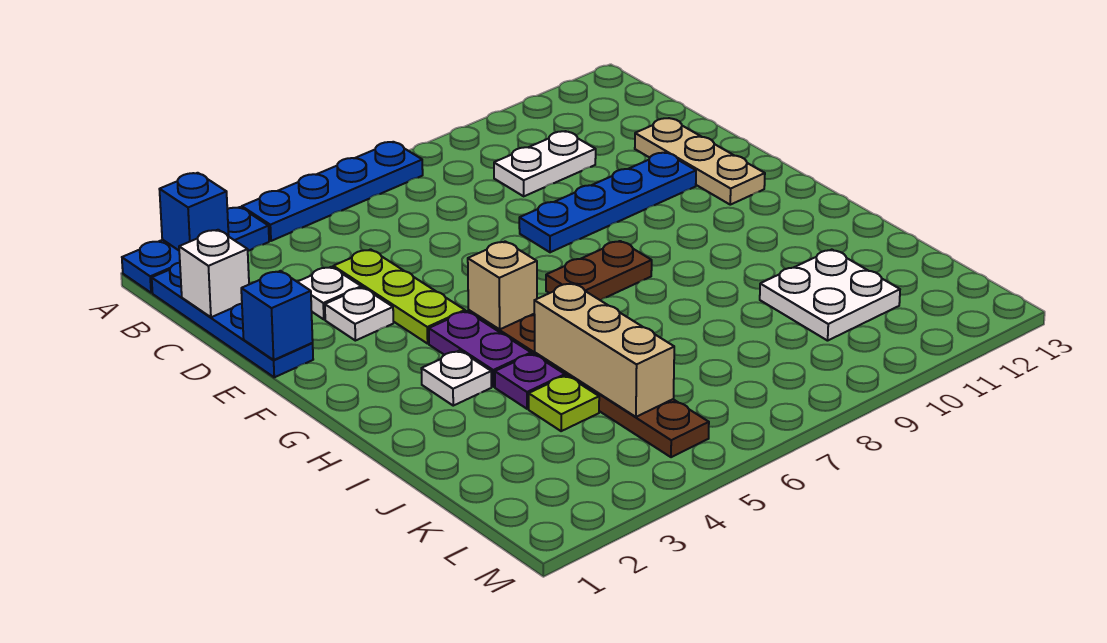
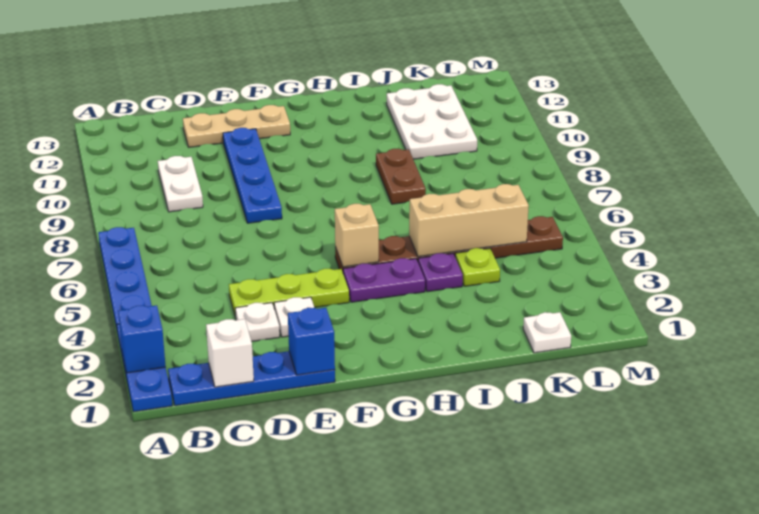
brown 1x2 plate [546,241,652,300] -> brown 1x2 plate moved to [376,148,426,204]
white 1x1 plate [421,350,491,406] -> white 1x1 plate moved to [523,312,571,353]
white 2x2 plate [760,250,900,341] -> white 2x3 plate [387,84,477,159]

